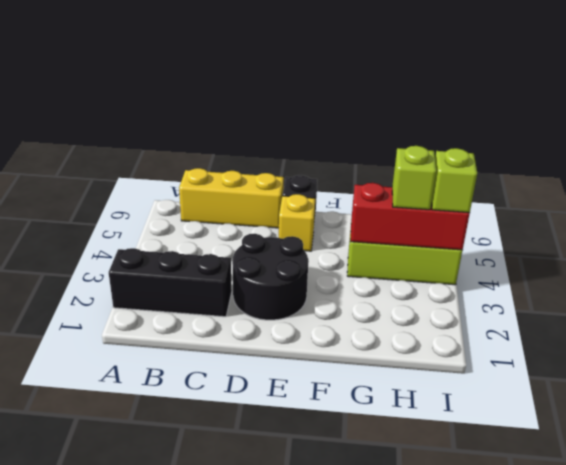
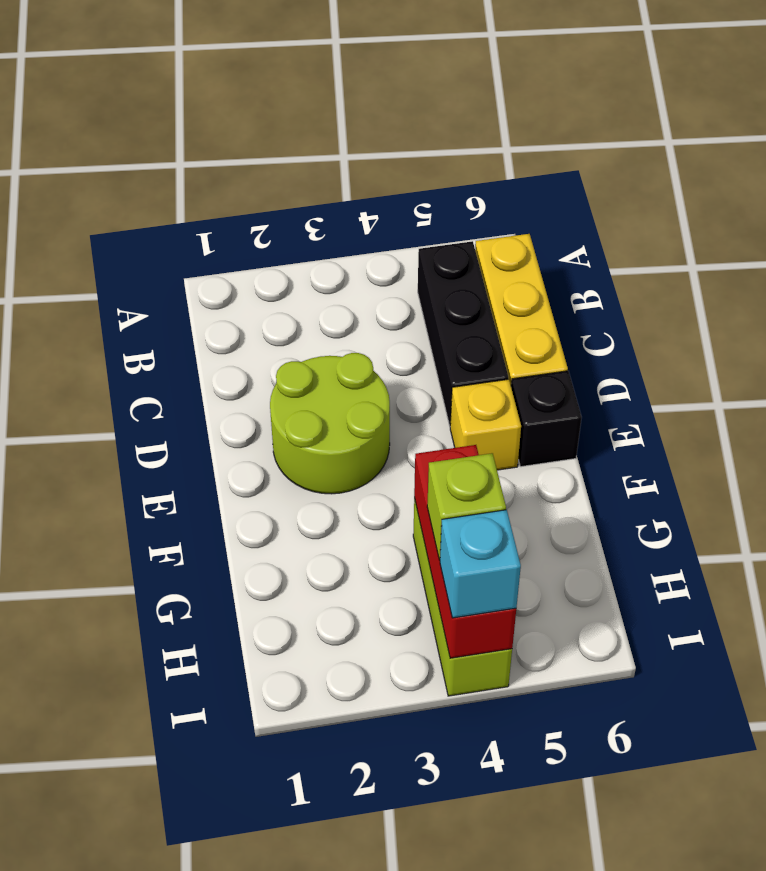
black 1x3 brick [109,248,232,317] -> black 1x3 brick moved to [418,241,508,426]
black 2x2 round brick [232,234,308,320] -> lime 2x2 round brick [270,353,390,494]
lime 1x1 brick [431,148,477,213] -> cyan 1x1 brick [440,510,521,618]

